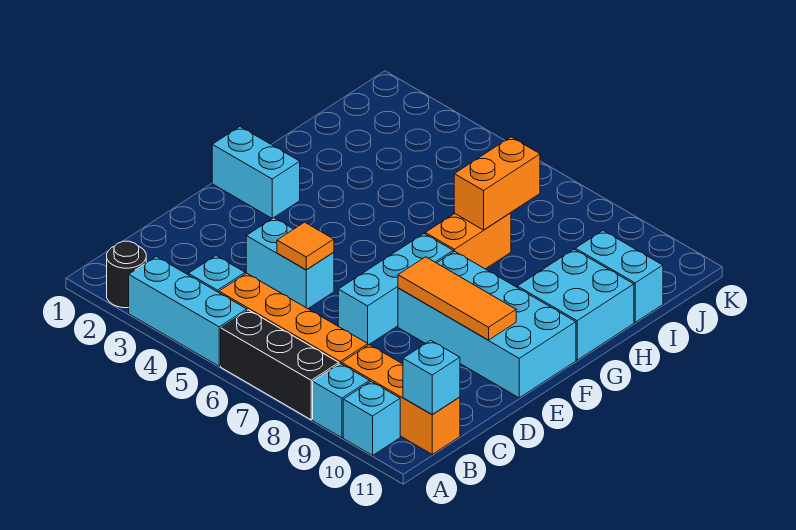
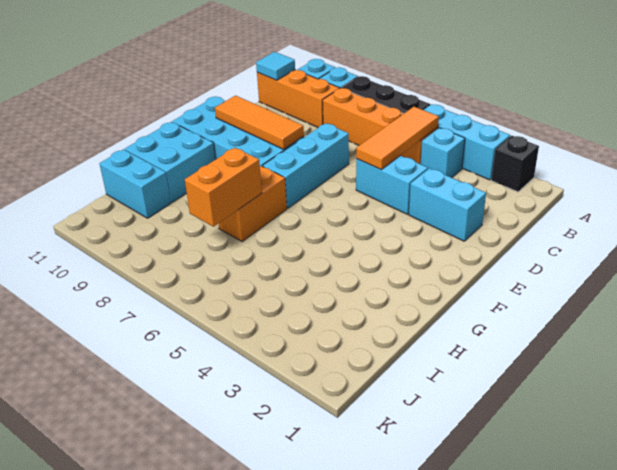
black 1x1 round brick [107,241,146,308] -> black 1x1 brick [491,135,539,192]
cyan 1x1 brick [403,340,460,415] -> cyan 1x1 tile [256,52,295,80]
orange 1x1 tile [277,222,334,270] -> orange 1x3 tile [356,107,439,170]
cyan 1x2 brick [212,127,300,218] -> cyan 1x2 brick moved to [409,168,486,241]

